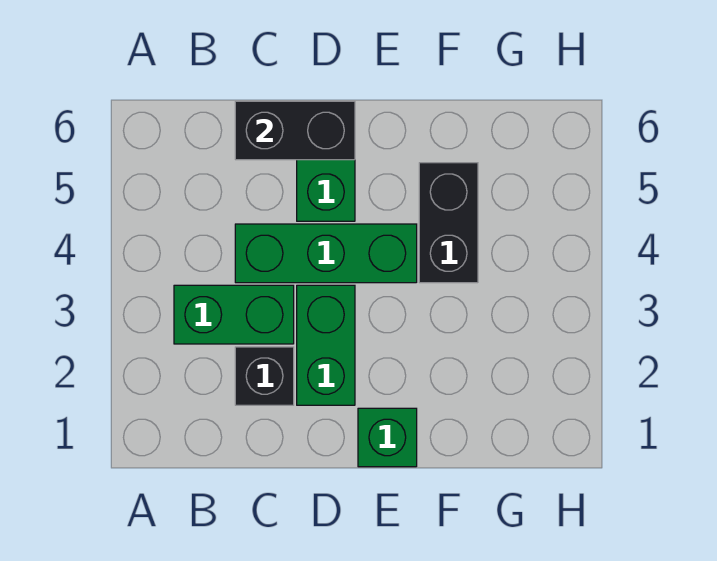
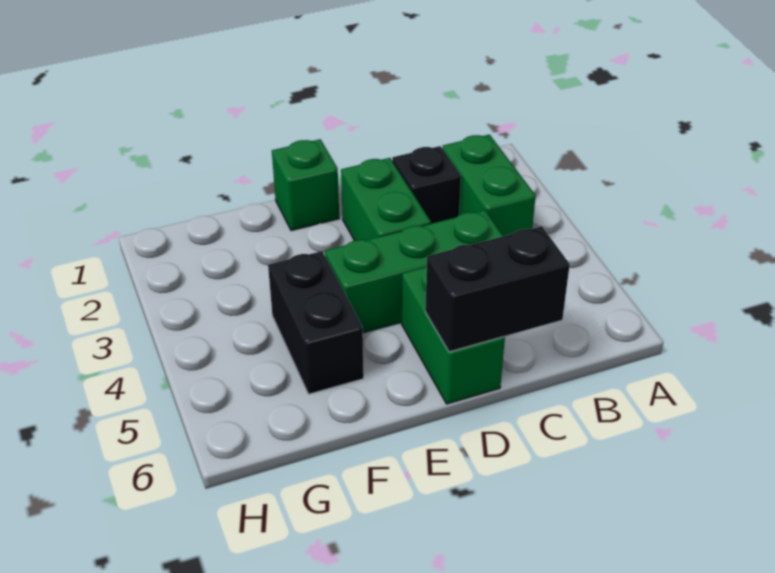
green 1x2 brick [174,285,294,344] -> green 1x2 brick turned to [443,135,536,236]

